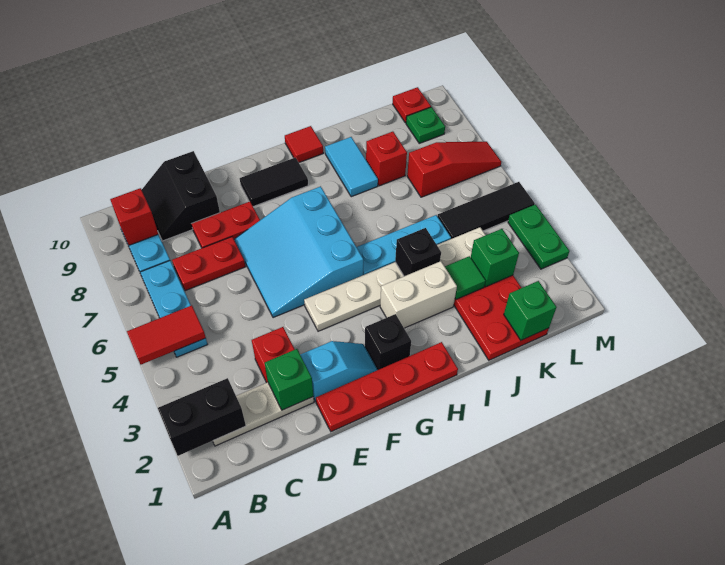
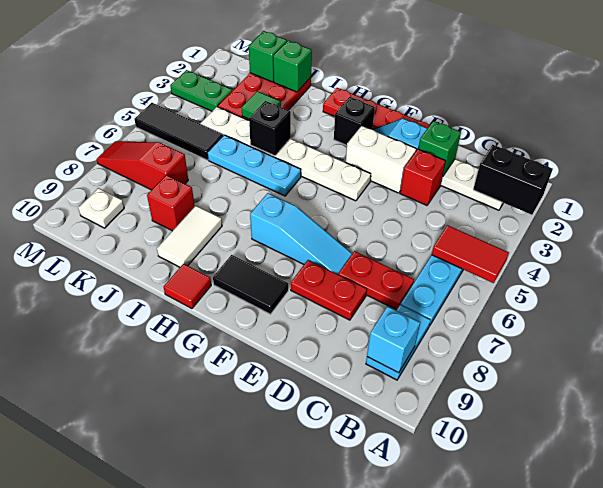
red 1x1 brick [110,188,158,245] -> cyan 1x1 brick [367,306,420,373]
black 2x2 slope [142,151,220,241] -> none
cyan 3x3 slope [235,186,363,318] -> cyan 1x3 slope [250,193,352,274]
white 1x2 brick [380,261,457,328] -> white 1x2 brick moved to [346,126,416,193]
cyan 1x2 tile [325,137,378,197] -> white 1x2 tile [157,206,222,267]
green 1x1 brick [471,229,519,287] -> green 1x1 brick moved to [273,41,312,92]
green 1x1 plate [406,107,445,143] -> white 1x1 plate [78,188,124,228]
red 1x1 plate [393,87,431,123] -> none
green 1x2 plate [508,205,569,269] -> green 1x2 plate turned to [170,70,232,111]

